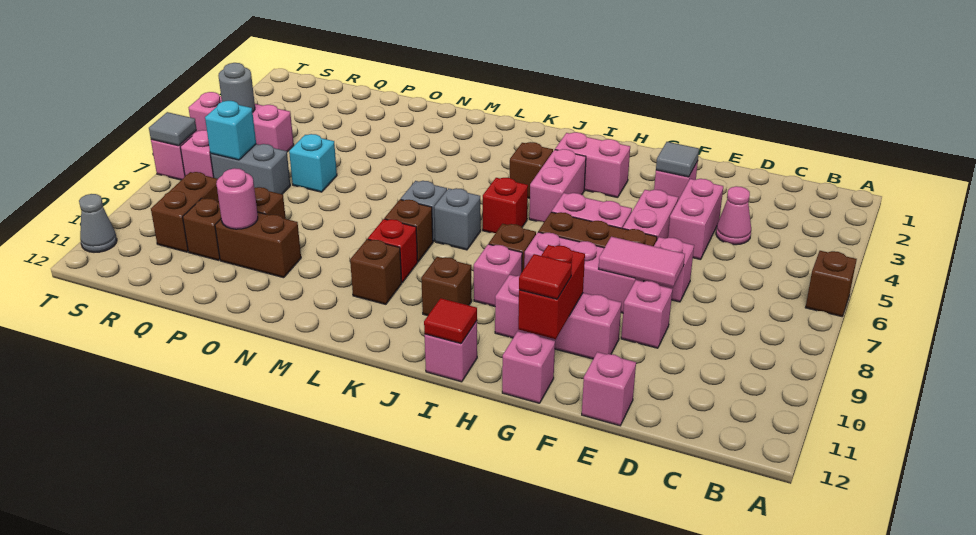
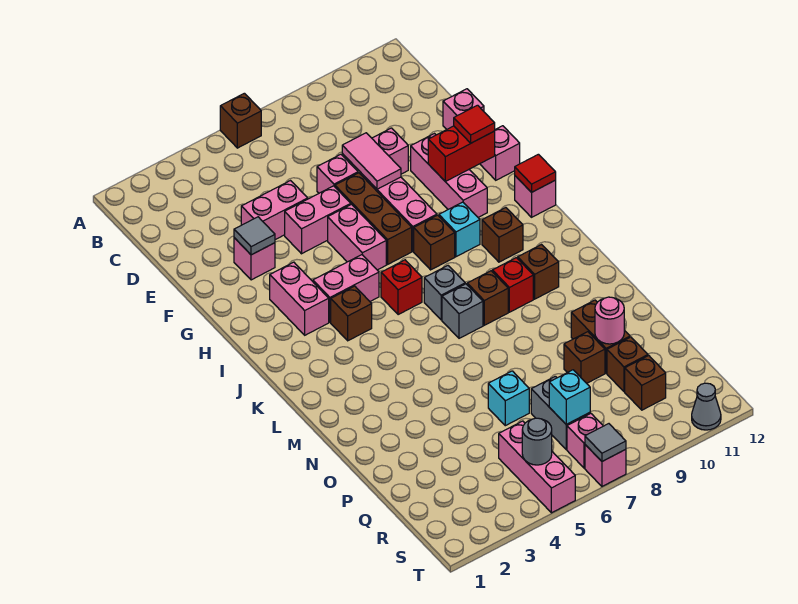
pink 1x1 cone [716,186,751,245] -> none
pink 1x1 brick [474,244,522,306] -> cyan 1x1 brick [439,202,480,257]
brown 1x2 brick [151,172,219,252] -> brown 1x1 brick [625,356,666,410]

